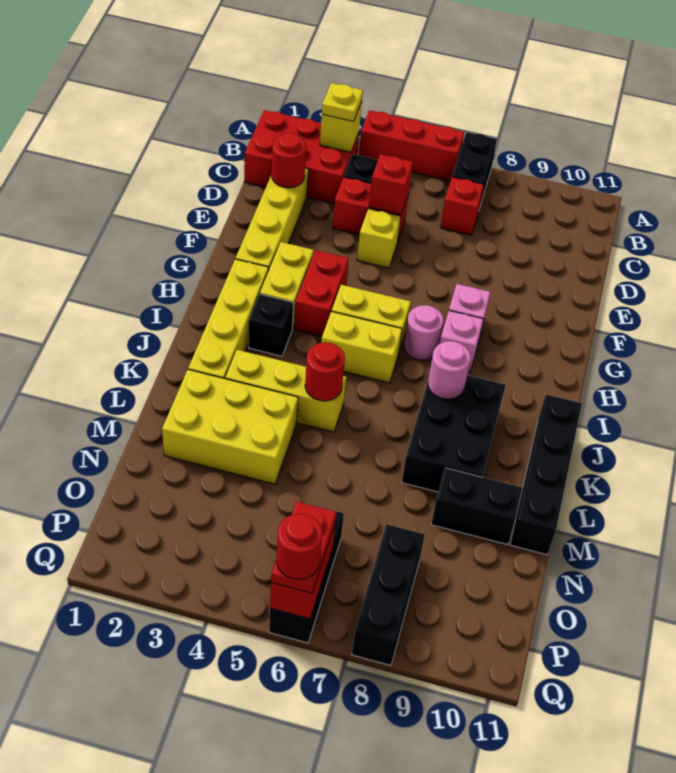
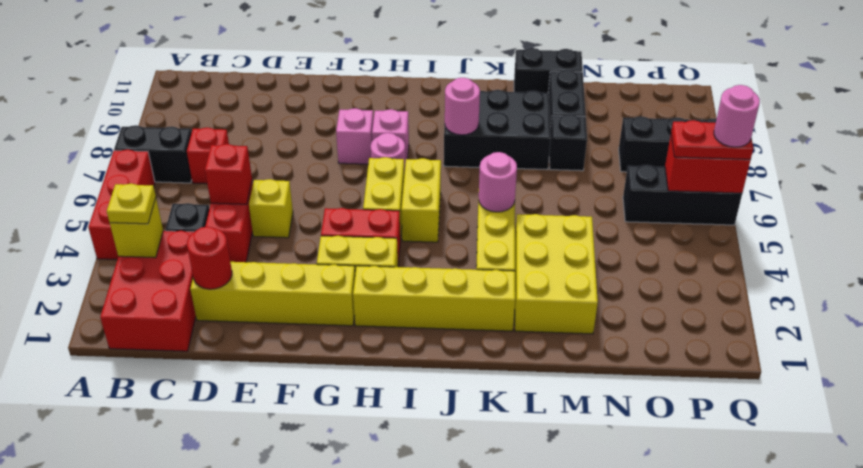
black 1x1 brick [249,294,293,356] -> black 1x1 brick moved to [549,114,587,171]
black 1x4 brick [510,394,582,555] -> black 1x2 brick [514,48,583,93]
red 1x1 round brick [305,342,345,401] -> pink 1x1 round brick [479,152,517,212]
red 1x1 round brick [277,513,322,580] -> pink 1x1 round brick [714,85,760,147]

